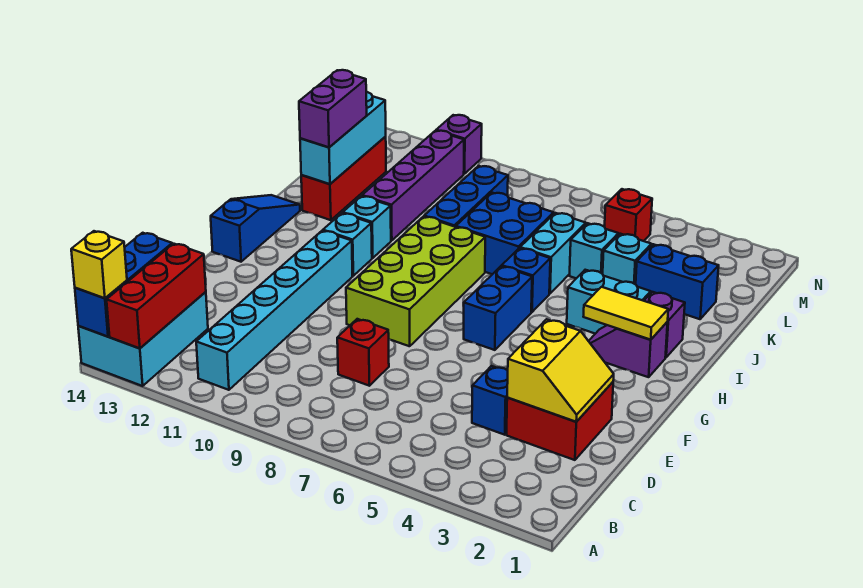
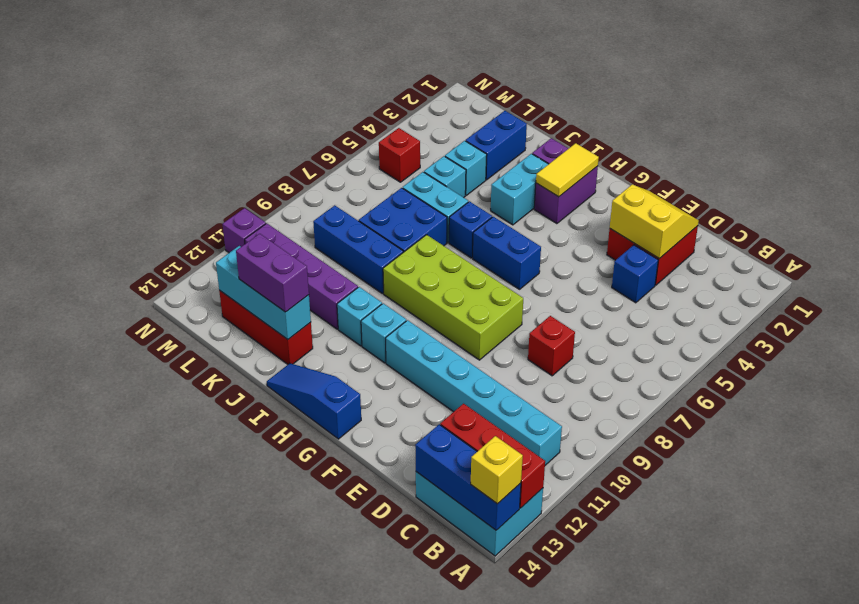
purple 1x2 slope [589,322,668,377] -> purple 1x2 brick [534,166,598,224]

